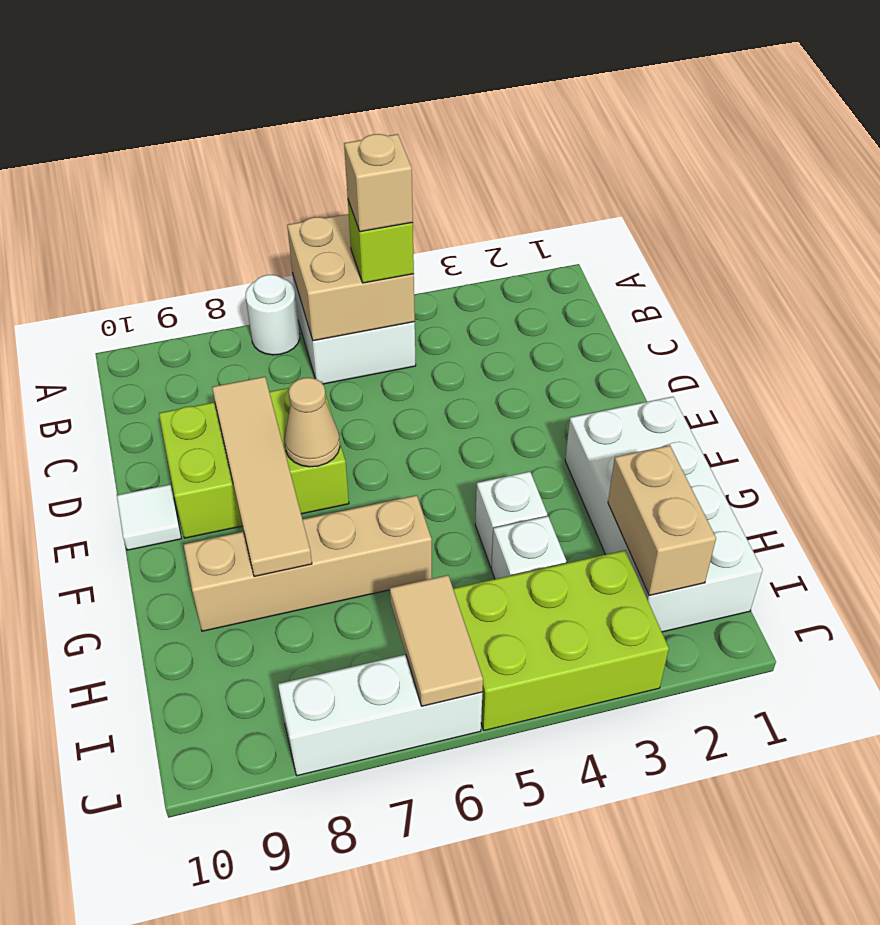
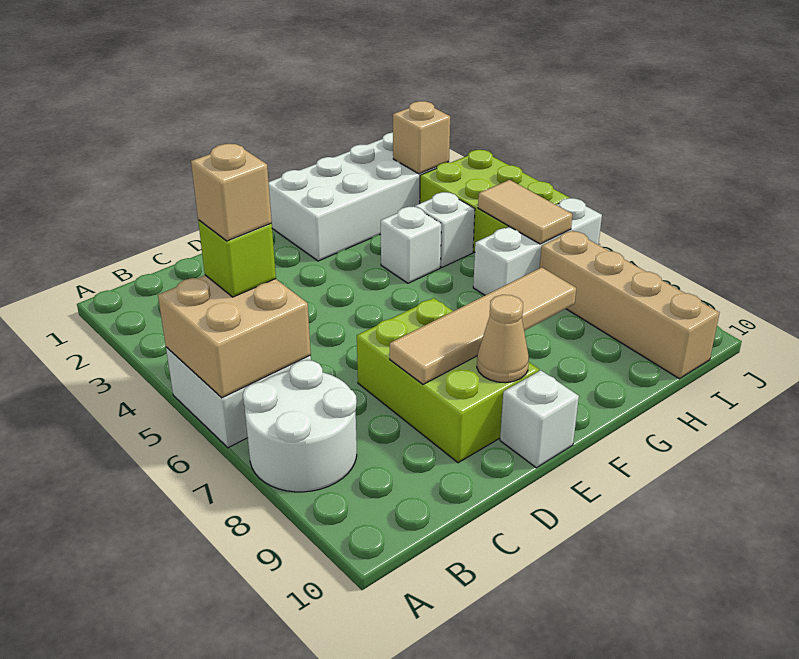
white 1x1 round brick [246,275,300,355] -> white 2x2 round brick [243,360,357,492]
tan 1x1 cone [284,378,340,467] -> tan 1x1 cone moved to [477,295,529,383]
white 1x1 tile [117,484,181,550] -> white 1x1 brick [500,370,579,468]
tan 1x4 brick [183,495,432,631] -> tan 1x4 brick moved to [540,231,719,379]
tan 1x2 brick [608,445,716,596] -> tan 1x1 brick [393,101,450,174]
tan 1x2 tile [390,575,483,706] -> tan 1x2 tile turned to [478,180,573,244]
white 1x3 brick [278,655,482,776] -> white 1x3 brick turned to [473,198,602,295]

